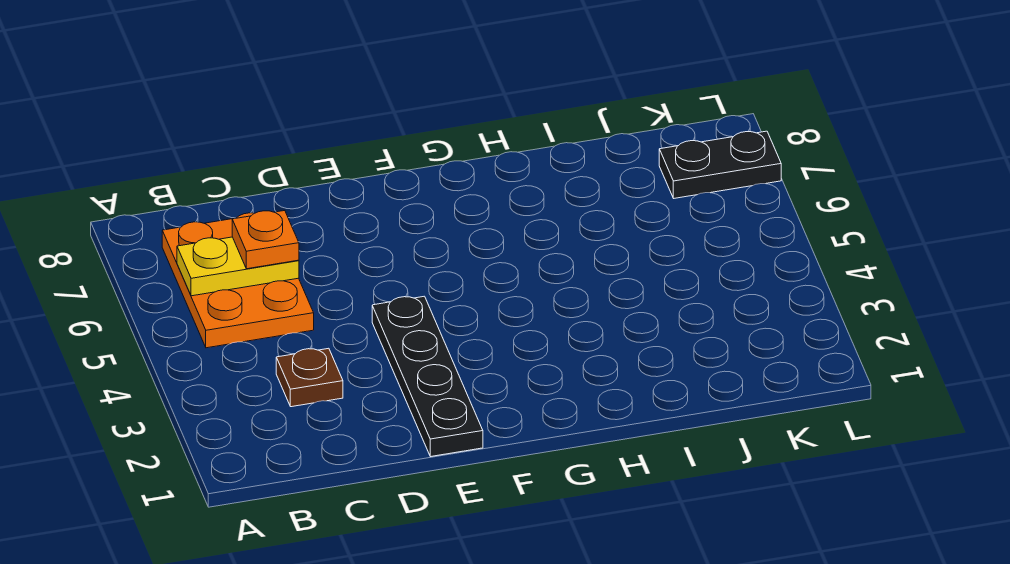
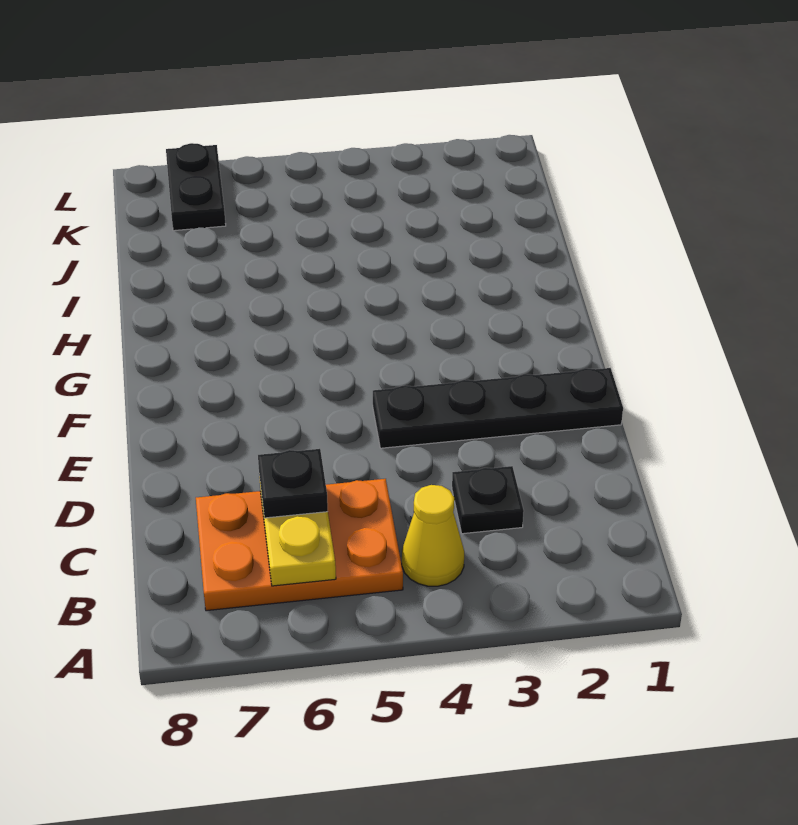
none -> yellow 1x1 cone [402,485,464,586]
brown 1x1 plate [276,348,343,407] -> black 1x1 plate [452,466,524,534]
orange 1x1 plate [232,211,299,269] -> black 1x1 plate [258,449,328,518]

